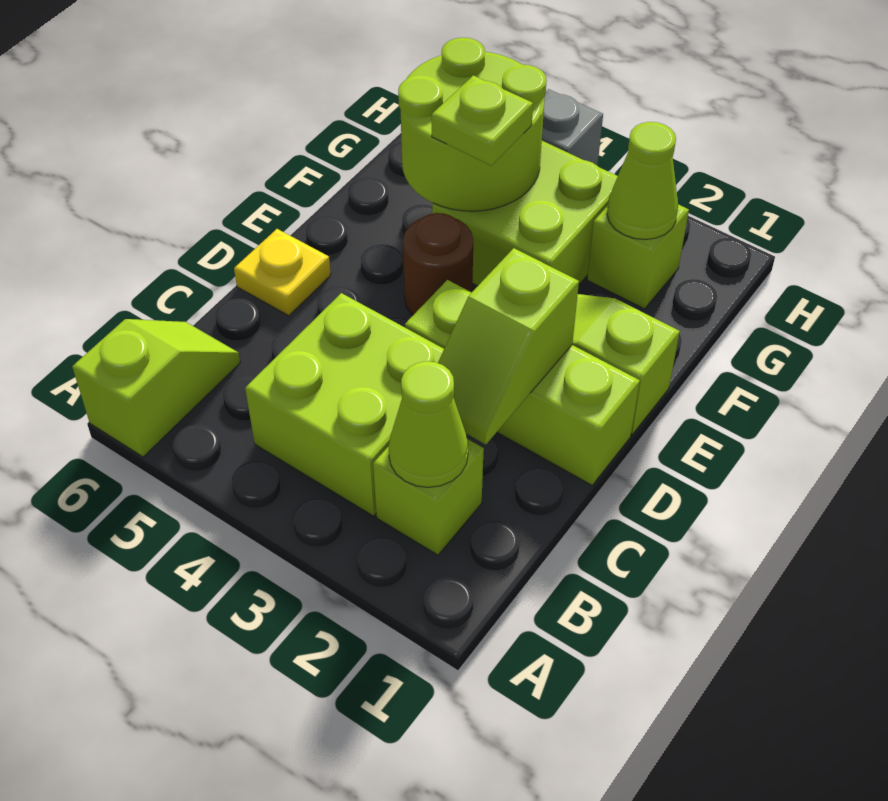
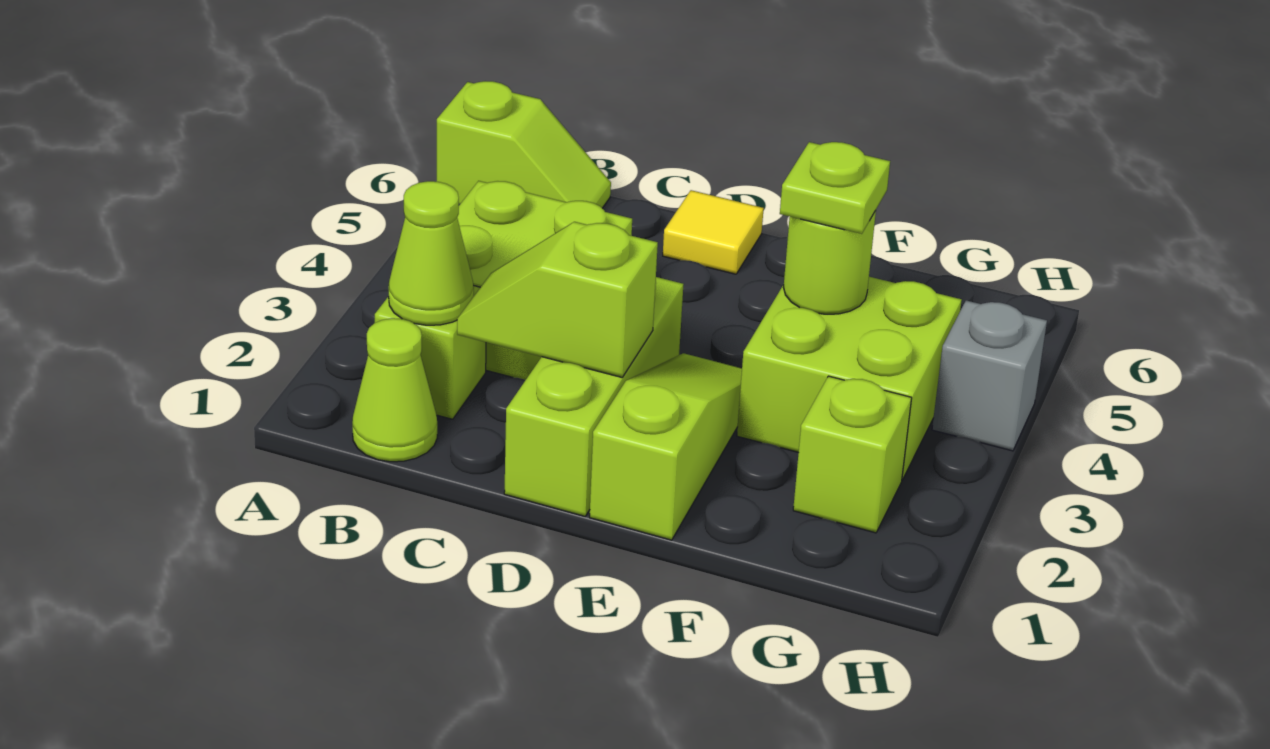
yellow 1x1 plate [234,229,331,316] -> yellow 1x1 tile [663,190,764,274]
brown 1x1 round brick [403,213,473,315] -> none
lime 2x2 round brick [398,38,547,211] -> lime 1x1 round brick [784,210,876,314]
lime 1x1 cone [607,122,678,240] -> lime 1x1 cone moved to [352,318,437,462]

